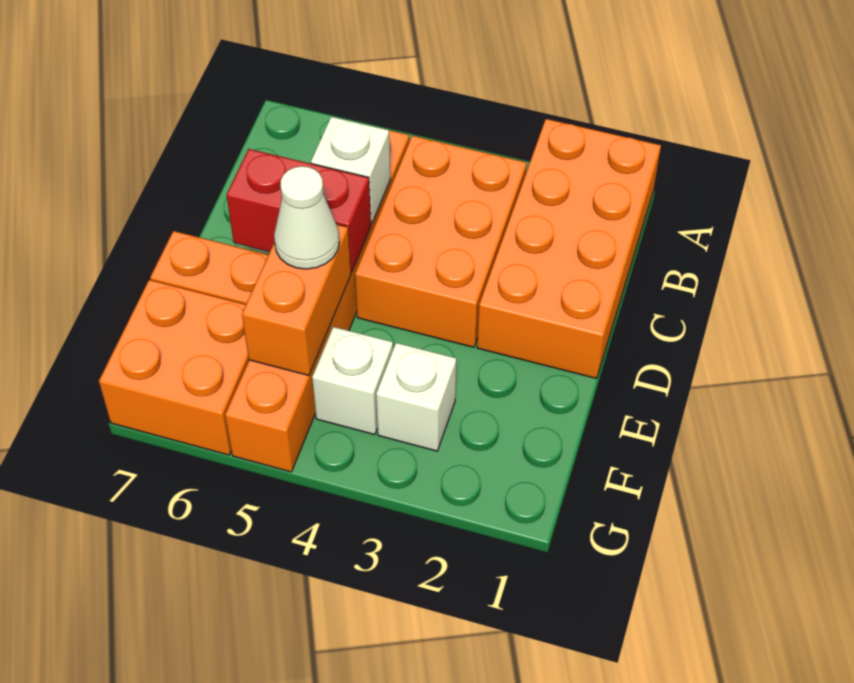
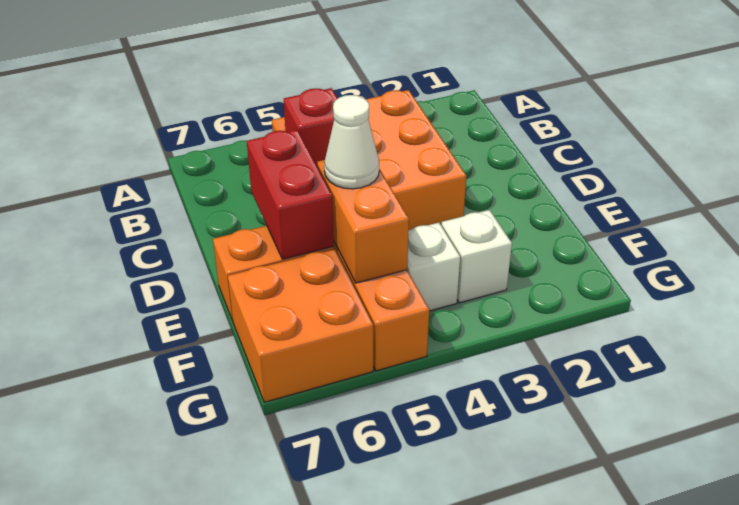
orange 2x4 brick [477,119,661,378] -> none
white 1x1 brick [311,117,390,224] -> red 1x1 brick [284,88,338,166]
red 1x2 brick [227,149,371,272] -> red 1x2 brick turned to [247,130,334,259]

